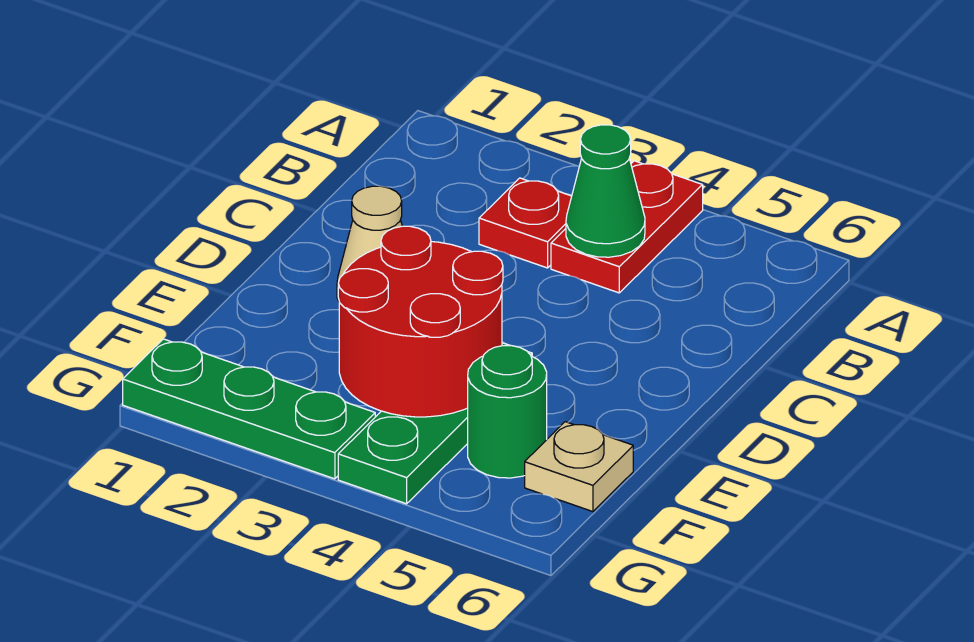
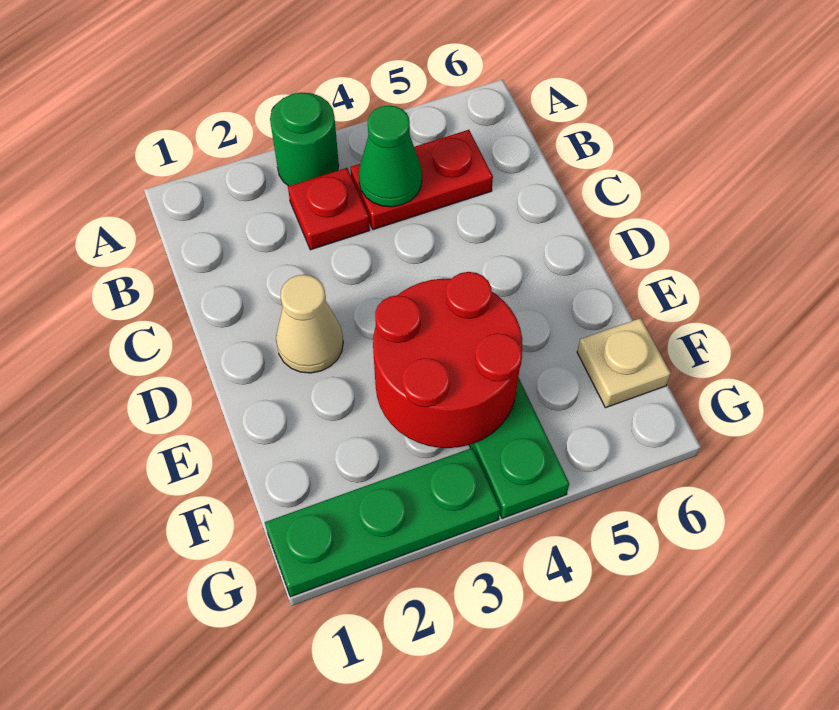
red 1x2 plate [551,161,703,293] -> red 1x2 plate turned to [350,130,493,230]
green 1x1 round brick [468,346,547,478] -> green 1x1 round brick moved to [270,93,339,186]

